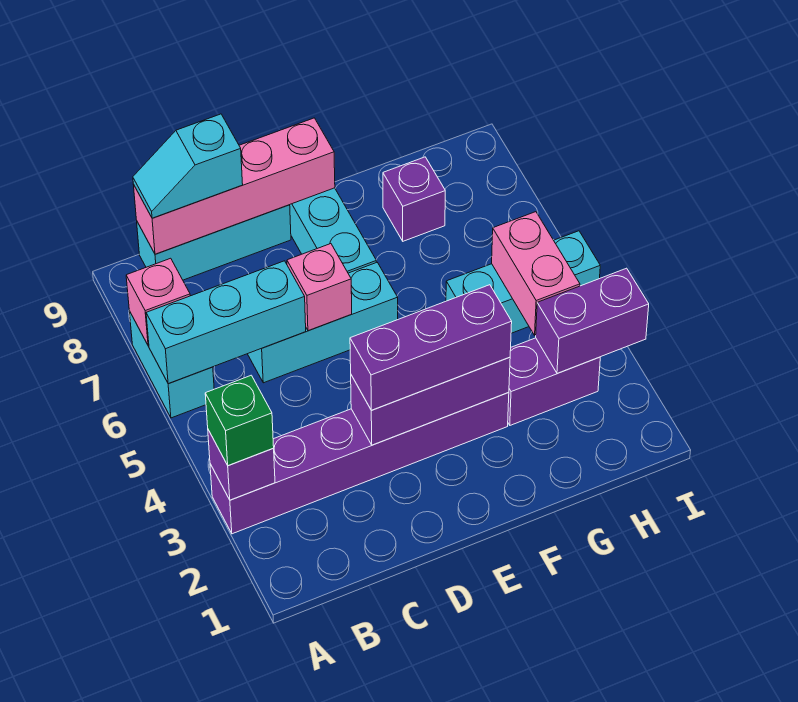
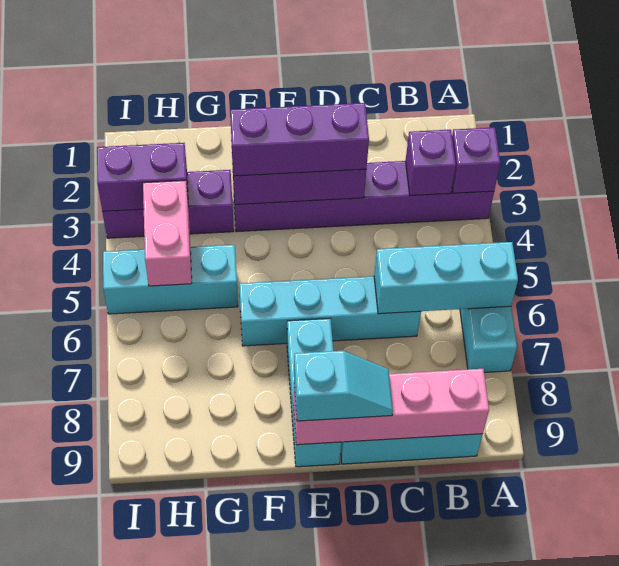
green 1x1 brick [205,375,274,465] -> none
pink 1x1 brick [126,258,190,346] -> none
cyan 1x2 slope [133,114,243,218] -> cyan 1x2 slope moved to [294,351,393,421]
cyan 1x3 brick [248,262,398,383] -> cyan 1x4 brick [239,276,421,346]
pink 1x1 brick [287,244,352,331] -> none
purple 1x2 brick [508,338,600,425] -> purple 1x3 brick [103,170,234,238]
purple 1x1 brick [383,157,445,241] -> purple 1x1 brick moved to [406,130,456,196]

